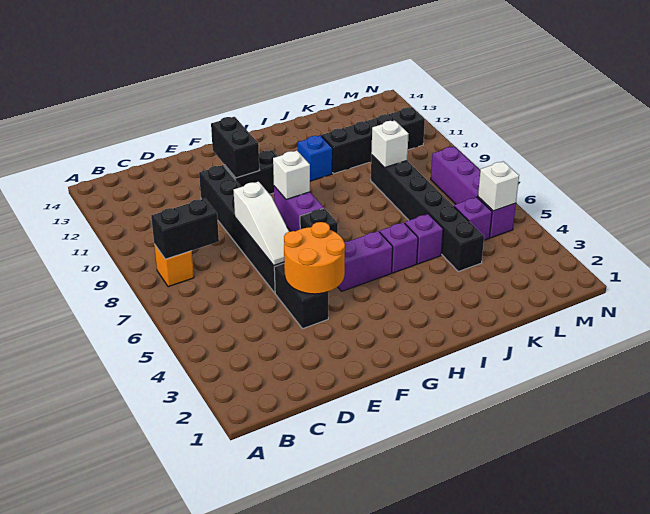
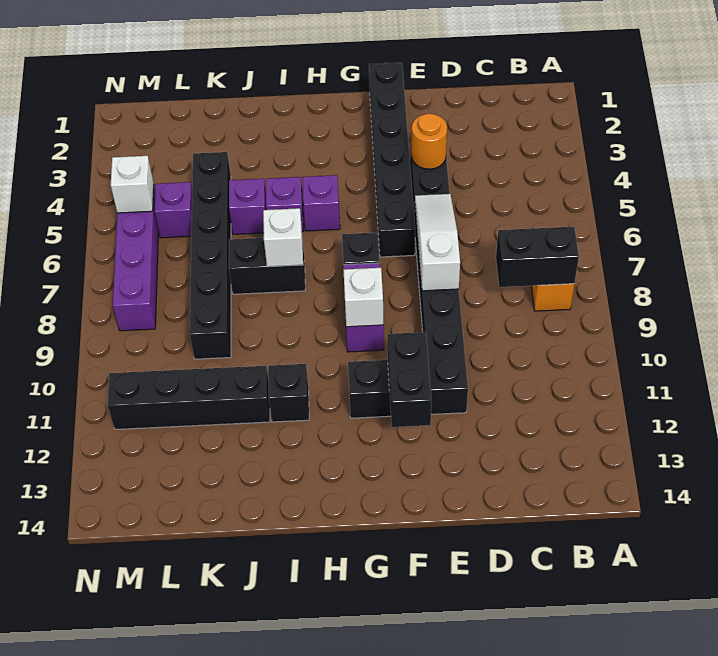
orange 2x2 round brick [284,222,345,294] -> orange 1x1 round brick [411,114,447,169]
none -> black 1x6 brick [369,63,415,257]
purple 1x2 brick [338,231,393,291] -> purple 1x1 brick [302,175,340,231]
none -> black 1x2 brick [229,237,305,294]
blue 1x1 brick [297,135,333,181] -> black 1x1 brick [268,364,309,422]
white 1x1 brick [371,120,409,168] -> white 1x1 brick moved to [263,208,303,267]

